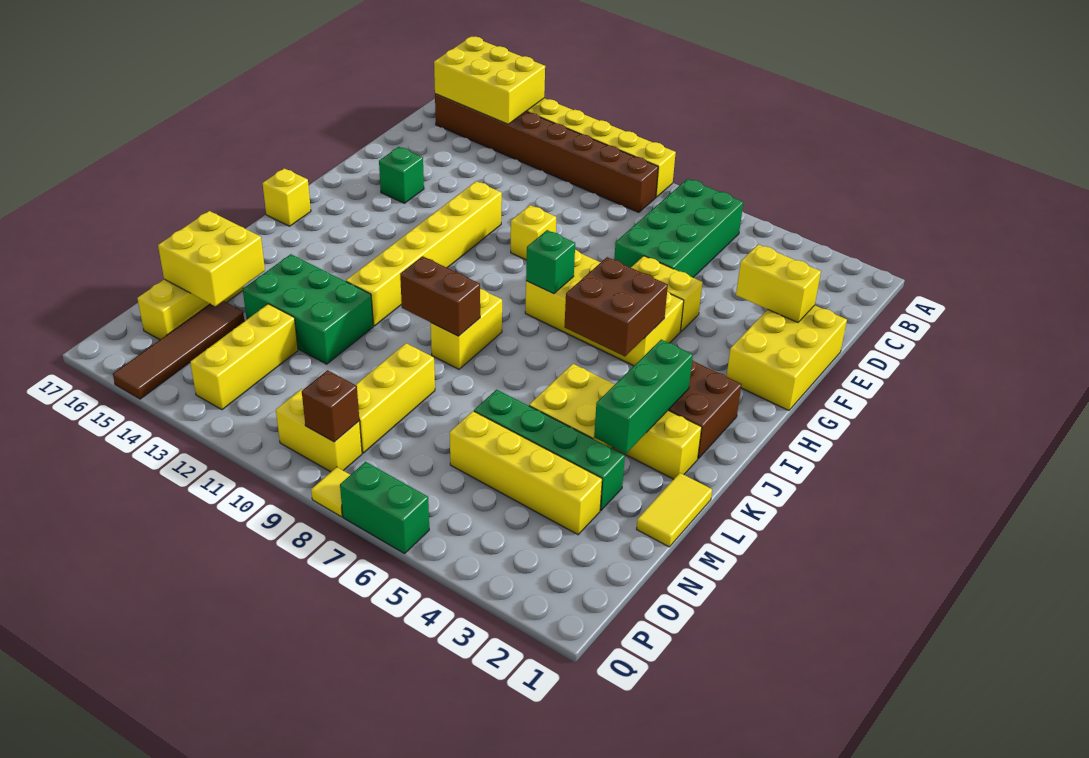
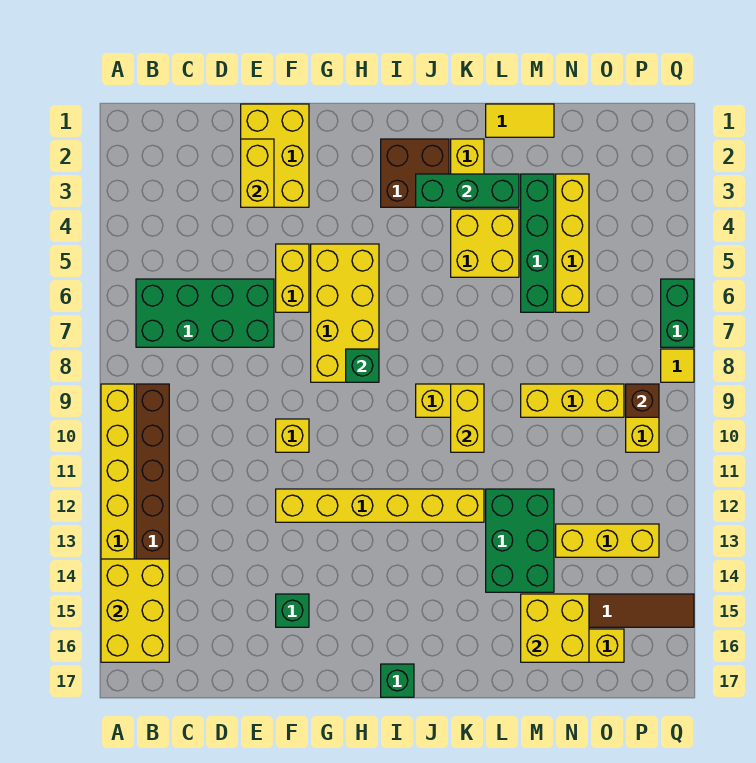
yellow 2x3 brick [726,305,847,410] -> yellow 2x3 brick turned to [241,104,309,207]
brown 2x2 brick [564,257,668,356] -> none
yellow 1x1 brick [263,168,311,226] -> green 1x1 brick [381,664,414,697]
brown 1x2 brick [400,256,480,336] -> yellow 1x2 brick [451,384,484,452]

